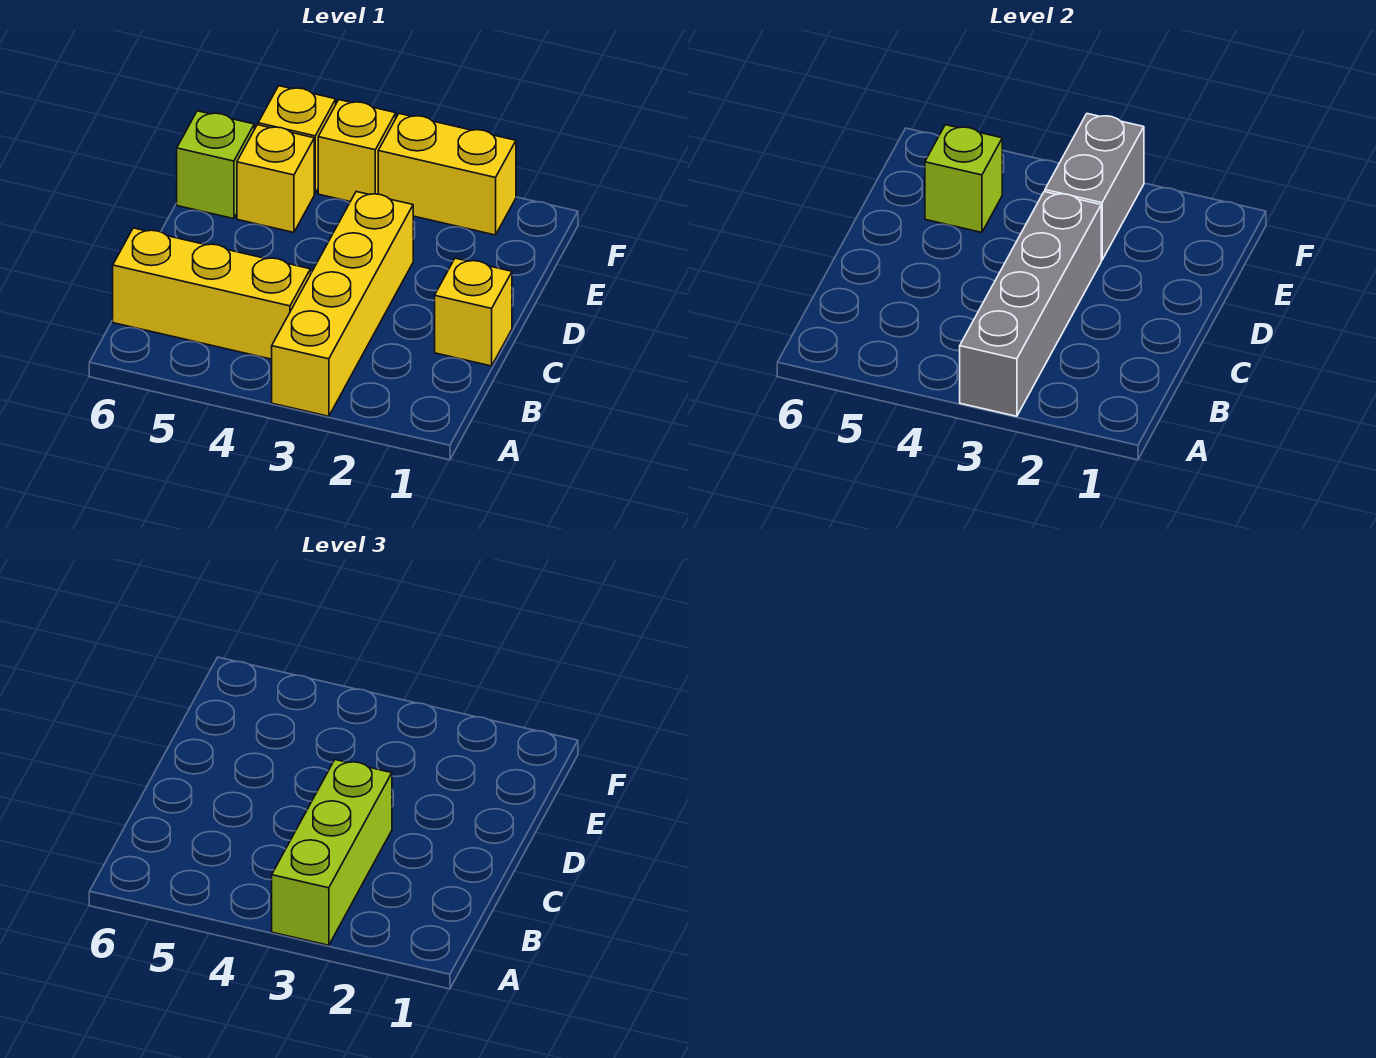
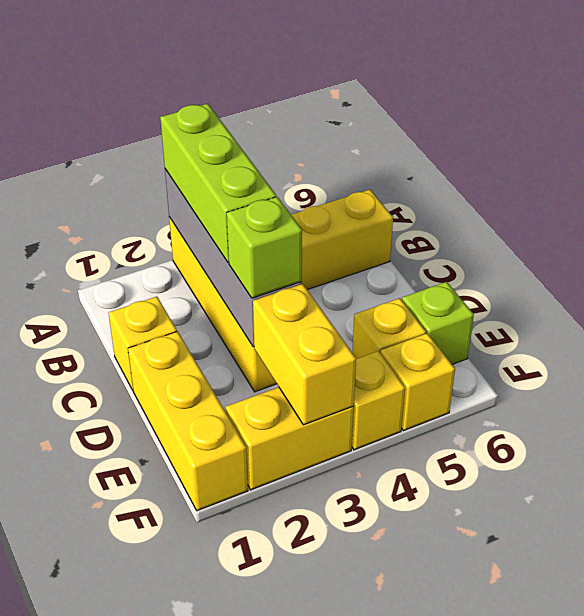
none -> yellow 1x3 brick [128,331,248,511]
grey 1x2 brick [1045,114,1144,260] -> yellow 1x2 brick [253,284,356,425]
lime 1x1 brick [925,125,1002,232] -> lime 1x1 brick moved to [227,197,302,298]

